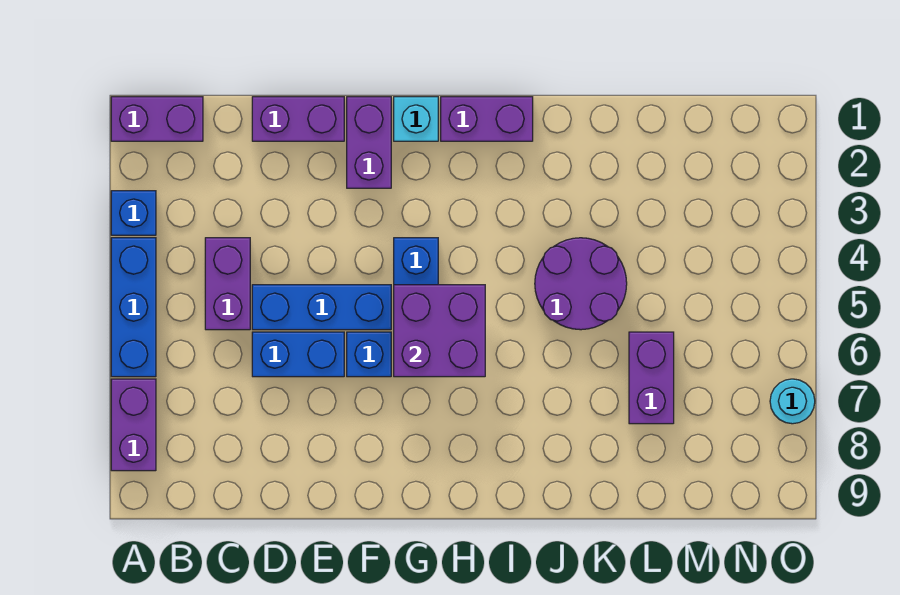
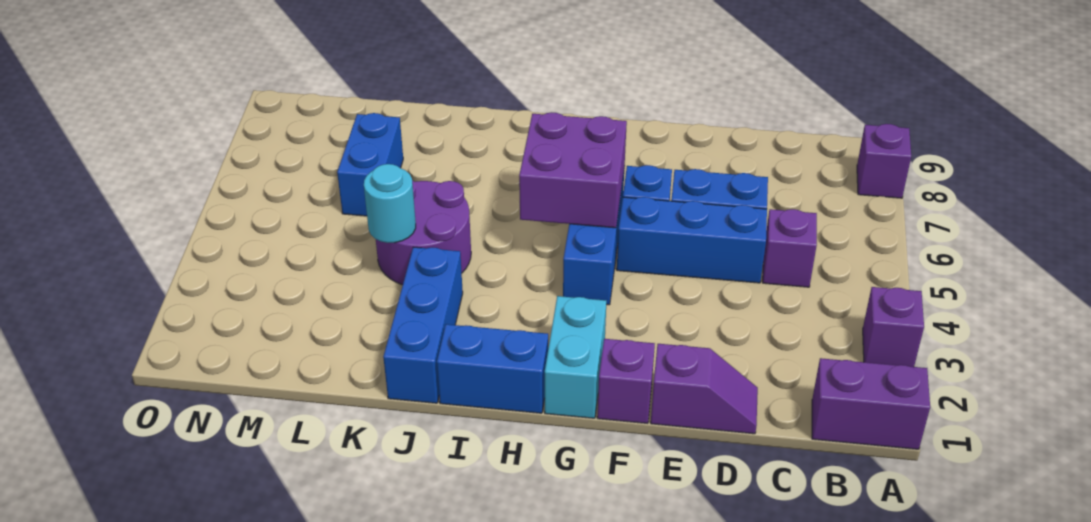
blue 1x1 brick [111,191,156,235] -> purple 1x1 brick [863,287,924,367]
blue 1x3 brick [111,238,156,377] -> blue 1x3 brick moved to [383,247,463,403]
purple 1x2 brick [111,379,156,471] -> purple 1x1 brick [857,124,911,198]
purple 1x2 brick [205,238,250,330] -> purple 1x1 brick [763,209,817,287]
purple 1x2 brick [252,97,344,141] -> purple 1x2 slope [651,344,758,434]
purple 1x2 brick [347,97,391,188] -> purple 1x1 brick [597,339,655,423]
cyan 1x1 brick [394,97,438,141] -> cyan 1x2 brick [545,296,606,418]
purple 1x2 brick [441,97,533,141] -> blue 1x2 brick [437,324,548,413]
purple 1x2 brick [629,332,674,424] -> blue 1x2 brick [337,113,403,216]
cyan 1x1 round brick [770,379,815,424] -> cyan 1x1 round brick moved to [364,164,416,243]

